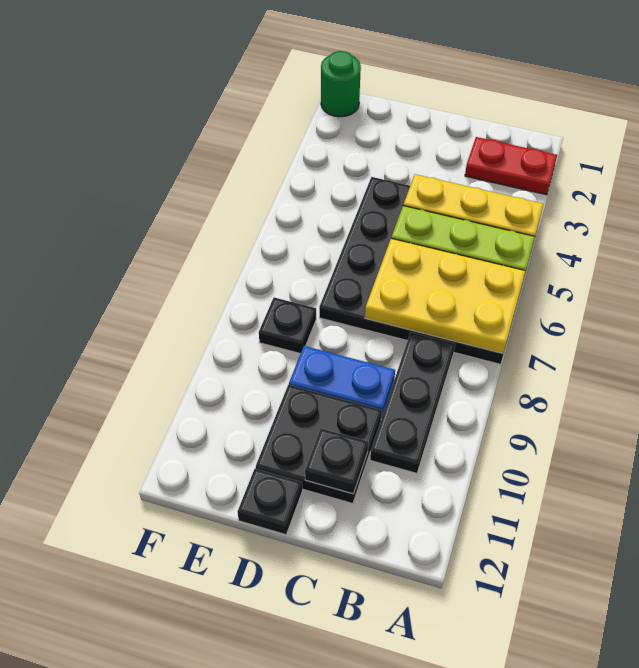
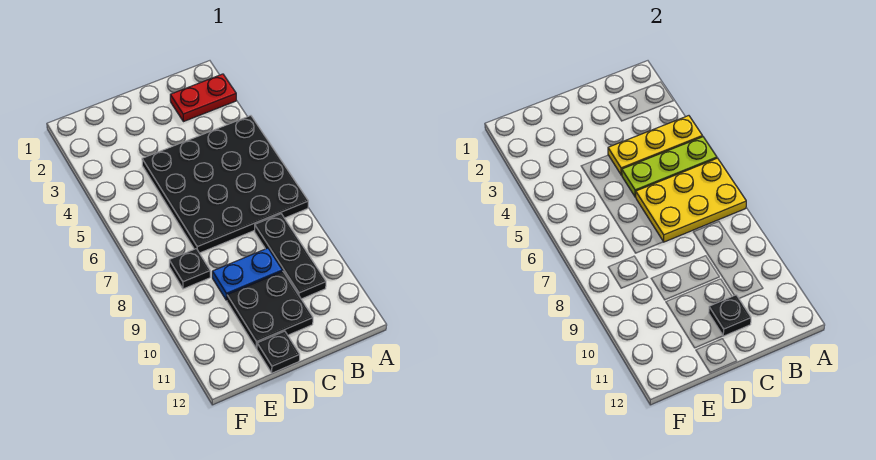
green 1x1 round brick [321,51,361,117] -> none

